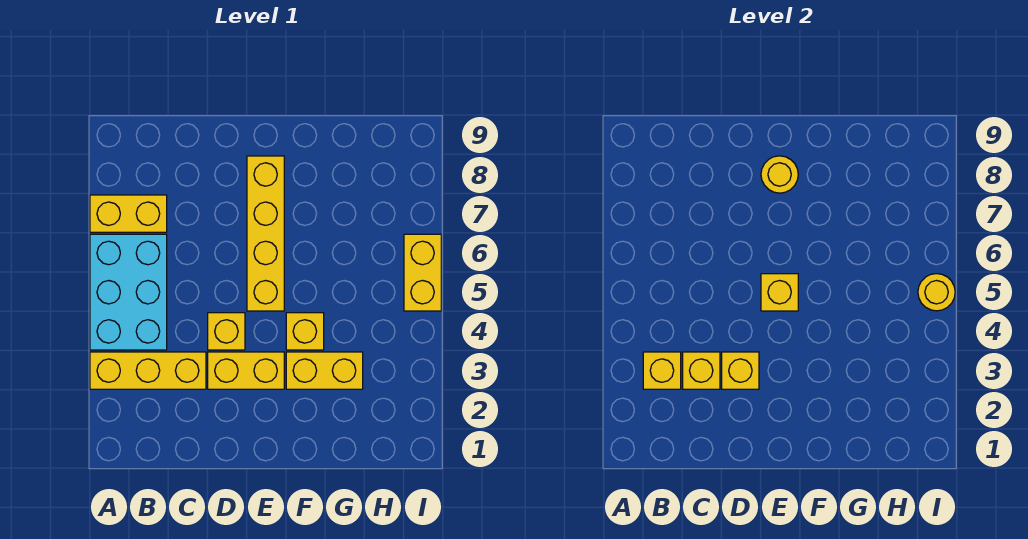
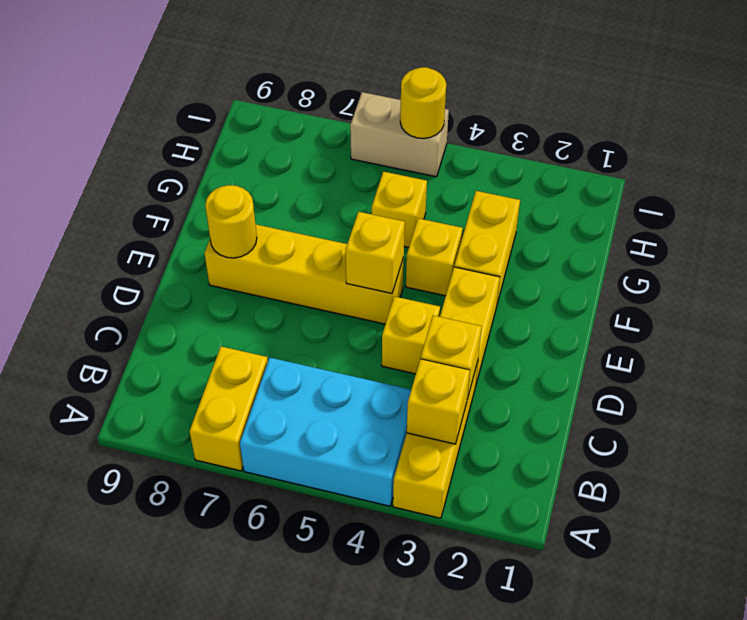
yellow 1x1 brick [722,352,759,389] -> yellow 1x1 brick moved to [372,172,427,248]
yellow 1x2 brick [404,234,441,311] -> tan 1x2 brick [350,92,449,177]

